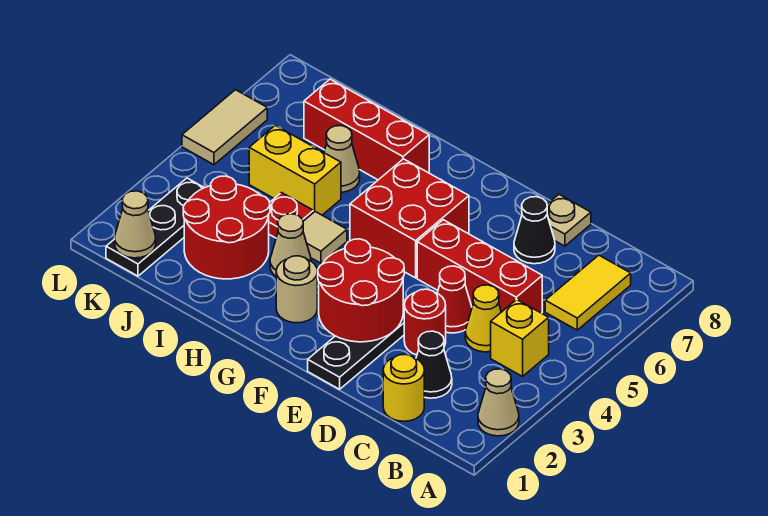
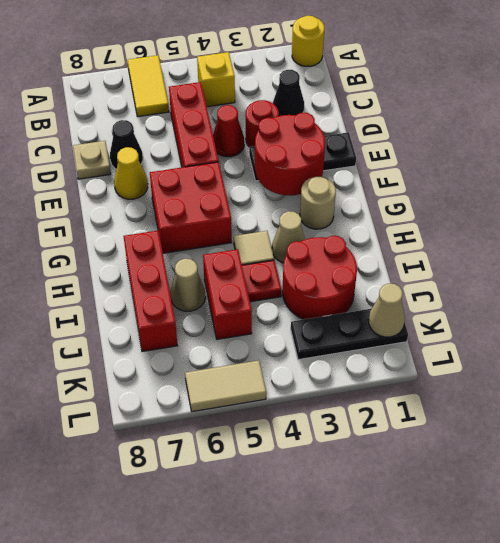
tan 1x1 cone [478,369,519,436] -> none
yellow 1x2 tile [545,255,631,330] -> yellow 1x2 tile turned to [127,55,169,117]
yellow 1x1 round brick [383,354,424,421] -> yellow 1x1 round brick moved to [292,16,324,66]
yellow 1x1 cone [465,285,501,352] -> yellow 1x1 cone moved to [114,147,148,199]
yellow 1x2 brick [249,125,341,215] -> red 1x2 brick [203,249,252,339]

